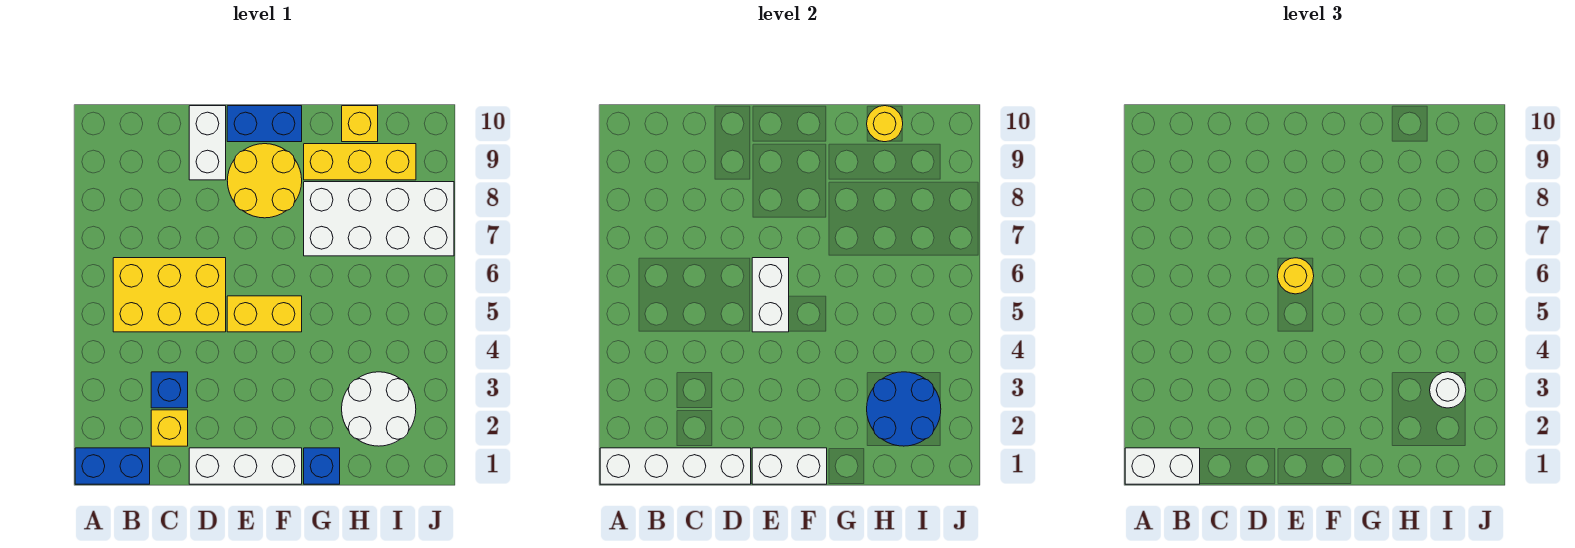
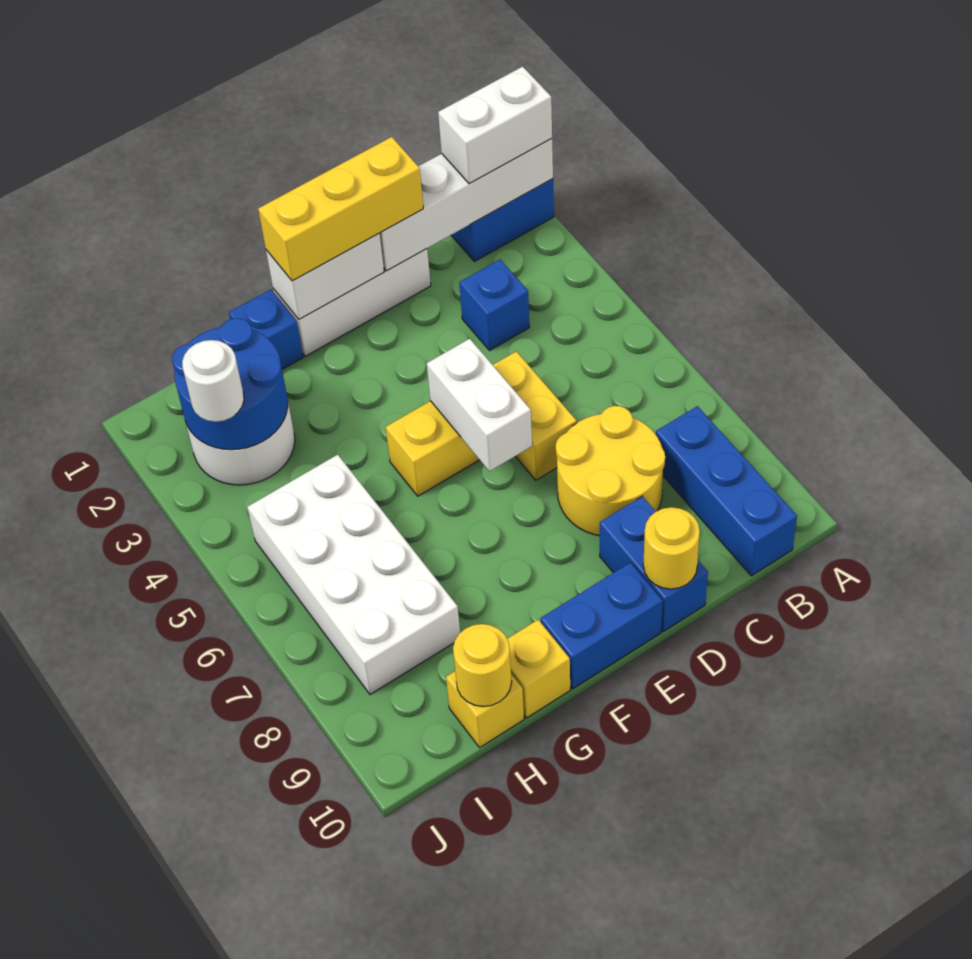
yellow 2x3 brick [113,258,226,332] -> yellow 1x2 brick [493,351,577,480]
none -> blue 1x3 brick [656,406,797,576]
yellow 1x1 brick [151,410,188,446] -> yellow 1x1 brick moved to [507,620,570,718]
white 1x2 brick [189,106,226,180] -> blue 1x2 brick [600,496,708,632]
yellow 1x1 round brick [1278,258,1314,294] -> yellow 1x1 round brick moved to [643,507,700,589]
yellow 2x2 round brick [227,144,302,218] -> yellow 2x2 round brick moved to [556,406,665,536]
white 2x4 brick [304,182,454,256] -> white 2x4 brick turned to [247,455,460,694]
yellow 1x3 brick [304,144,416,180] -> yellow 1x3 brick moved to [258,137,423,281]

